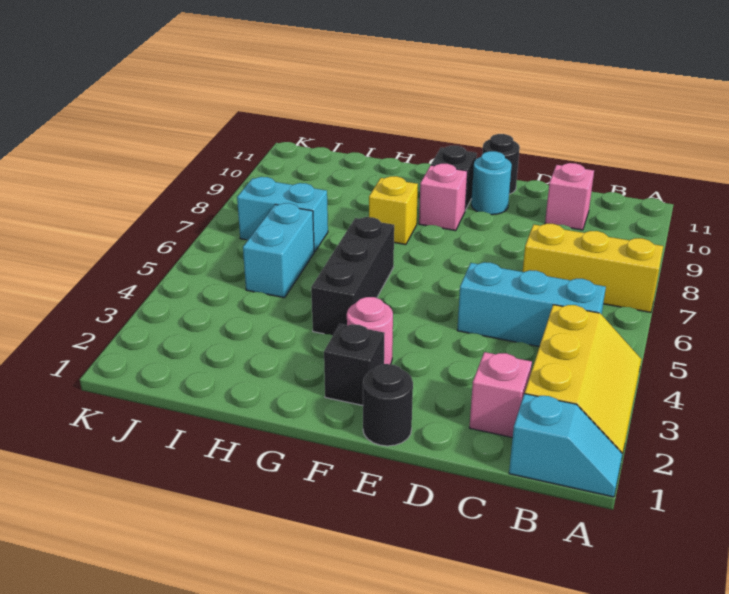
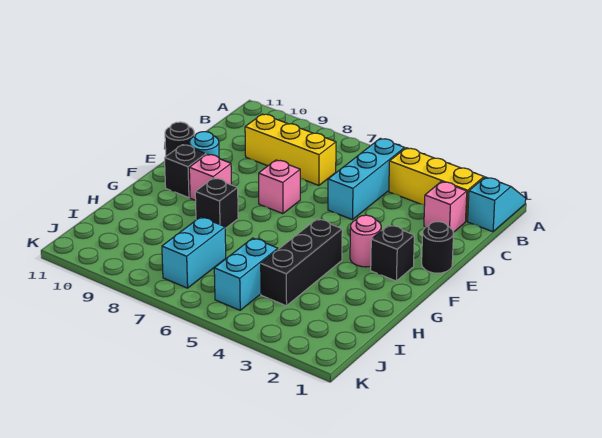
yellow 1x3 brick [523,224,663,312] -> yellow 1x3 brick turned to [245,114,336,185]
pink 1x1 brick [545,163,594,230] -> pink 1x1 brick moved to [259,160,300,214]
black 1x3 brick [311,217,394,335] -> black 1x3 brick turned to [261,219,342,306]
yellow 1x1 brick [369,176,418,245] -> black 1x1 brick [195,178,238,228]
cyan 1x2 brick [243,203,314,298] -> cyan 1x2 brick turned to [214,238,278,310]

